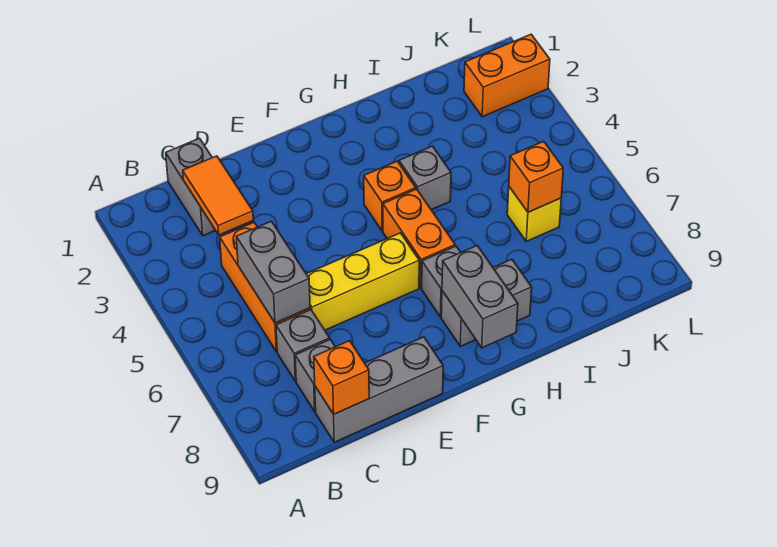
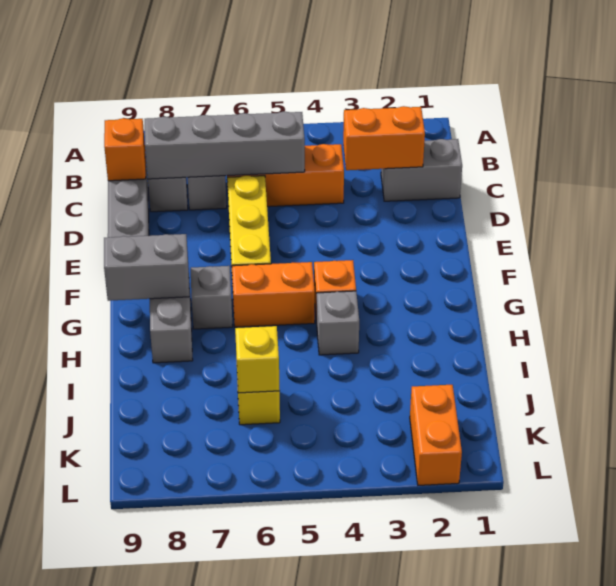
orange 1x2 tile [183,156,253,235] -> orange 1x2 brick [343,106,425,170]
grey 1x2 brick [236,221,310,323] -> grey 1x4 brick [145,111,305,179]
orange 1x1 brick [509,141,563,212] -> yellow 1x1 brick [235,326,280,393]

